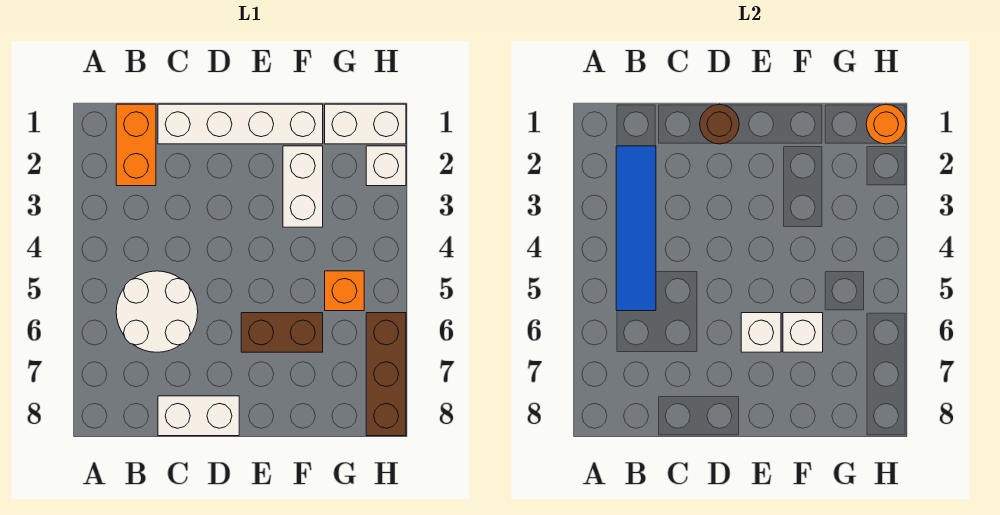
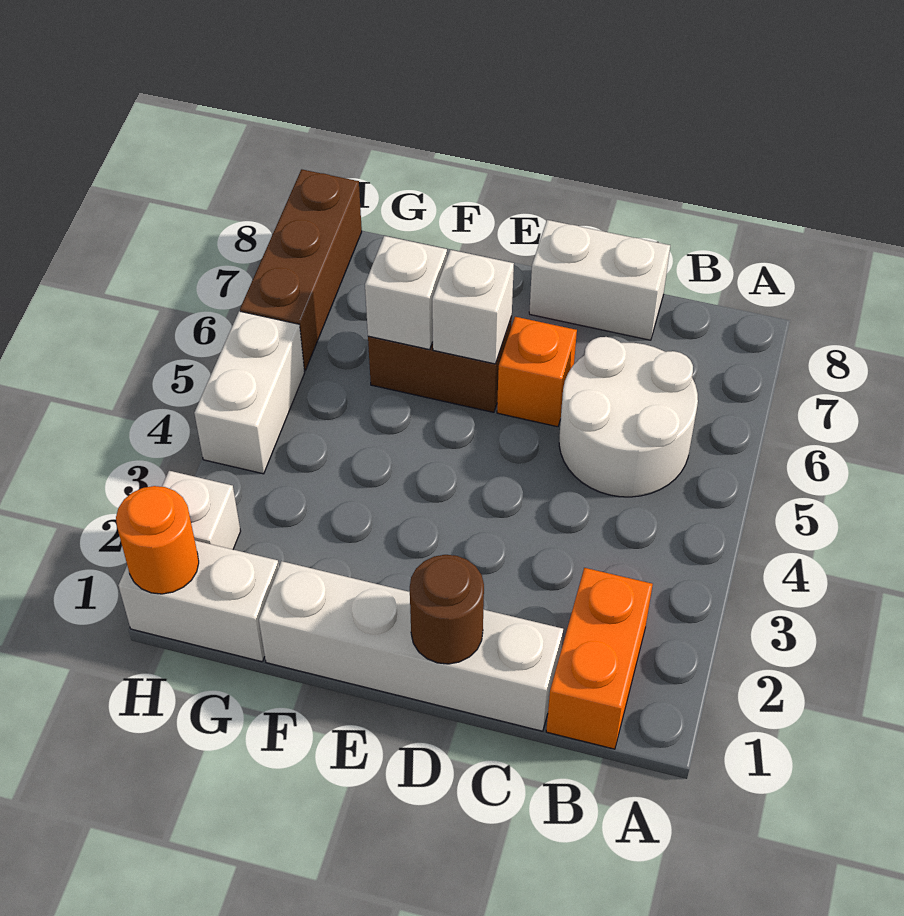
blue 1x4 tile [616,146,656,311] -> none
white 1x2 brick [283,146,323,227] -> white 1x2 brick moved to [194,311,305,474]
orange 1x1 brick [325,271,364,311] -> orange 1x1 brick moved to [497,317,577,427]

